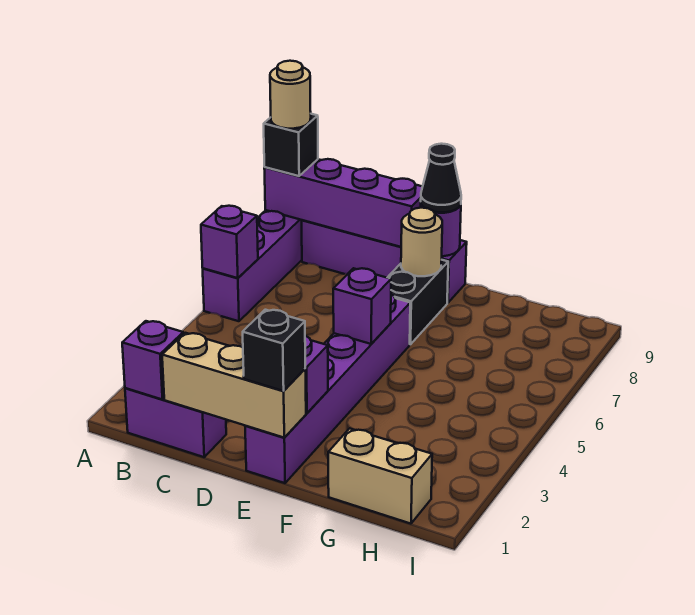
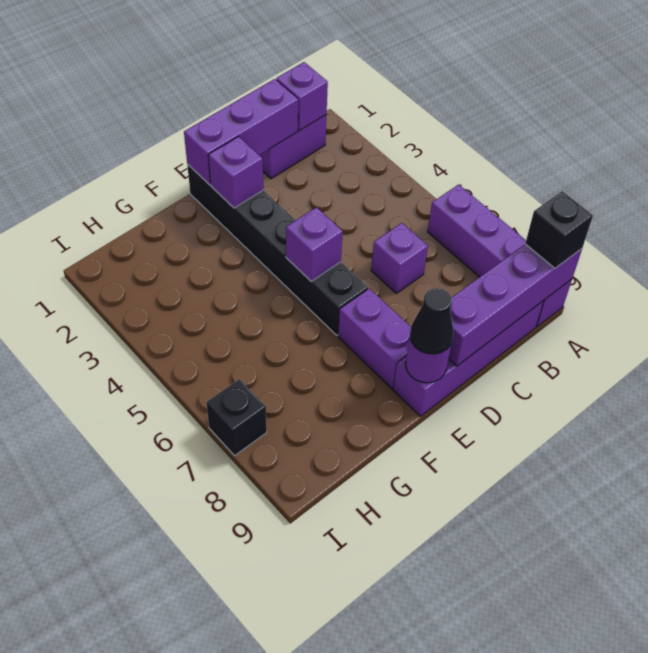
purple 1x1 brick [201,206,258,278] -> purple 1x1 brick moved to [371,223,428,293]
tan 1x1 round brick [270,61,311,129] -> none
tan 1x3 brick [162,333,306,438] -> purple 1x3 brick [184,79,298,185]
purple 1x6 brick [245,295,410,483] -> black 1x6 brick [187,164,368,335]
black 1x1 brick [243,310,305,391] -> black 1x1 brick moved to [206,379,267,455]
black 1x2 brick [387,260,448,344] -> purple 1x2 brick [338,289,411,389]
tan 1x1 round brick [401,208,442,276] -> none
tan 1x2 brick [328,428,432,524] -> none

